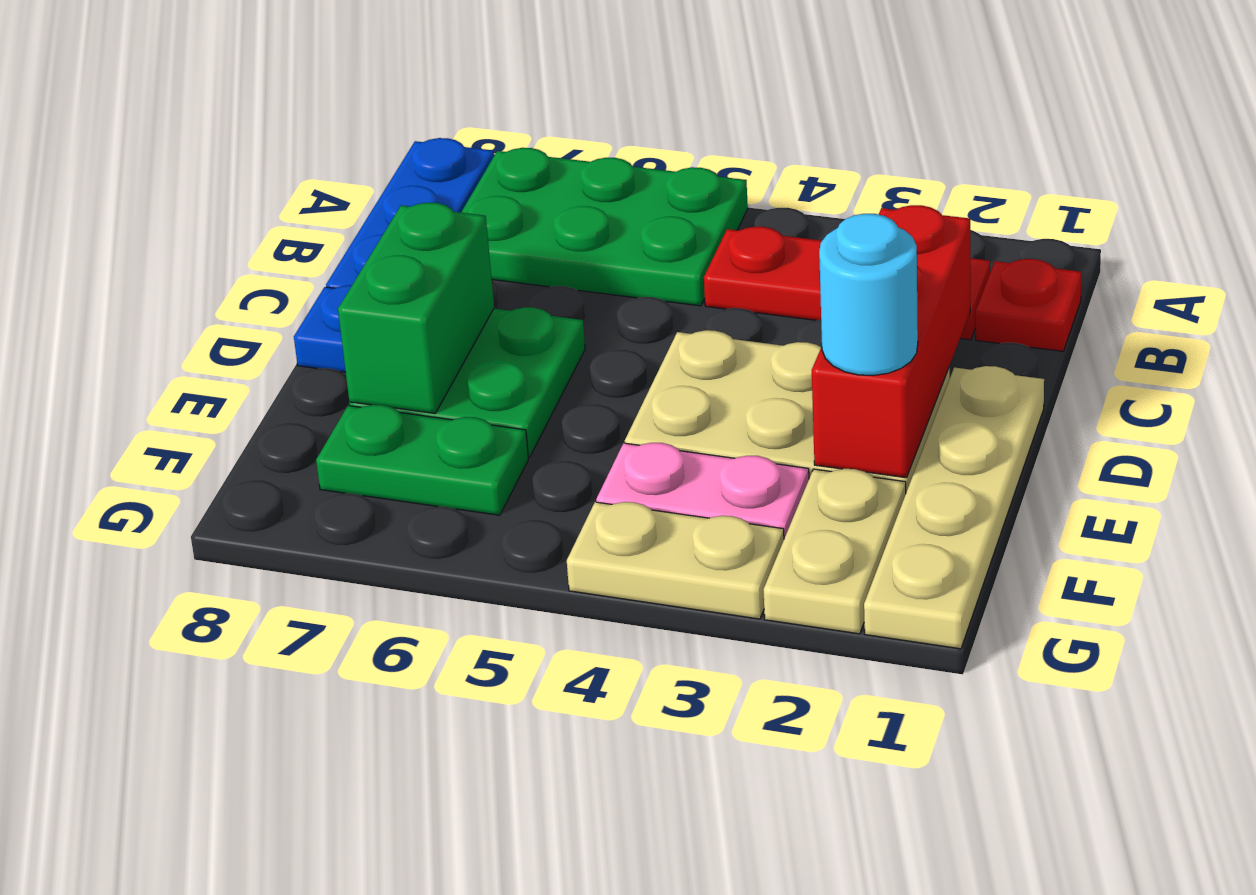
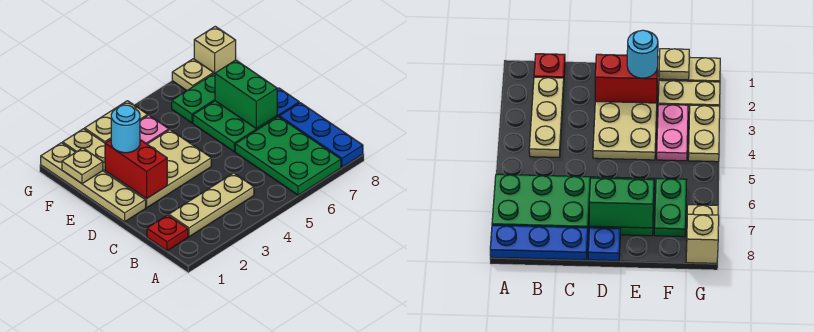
green 2x3 plate [461,148,748,306] -> green 2x3 plate turned to [235,117,341,195]
red 1x3 plate [704,227,990,340] -> tan 1x3 plate [169,173,254,237]
red 1x3 brick [812,205,970,478] -> red 1x2 brick [105,140,167,199]
none -> tan 1x1 plate [62,148,103,184]
none -> tan 1x1 plate [172,59,214,90]
none -> tan 1x1 brick [194,26,236,73]

